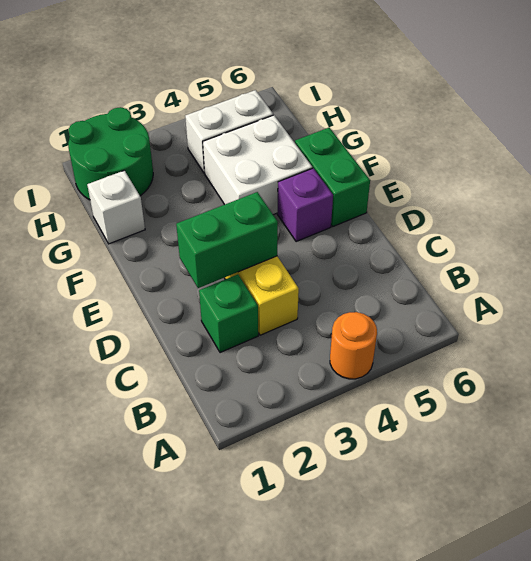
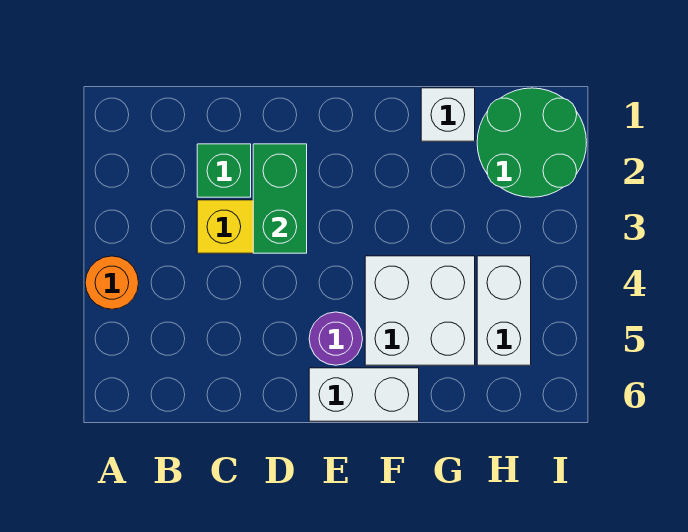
purple 1x1 brick [277,168,333,242] -> purple 1x1 round brick [309,312,363,365]
green 1x2 brick [295,128,370,226] -> white 1x2 brick [309,368,419,421]

